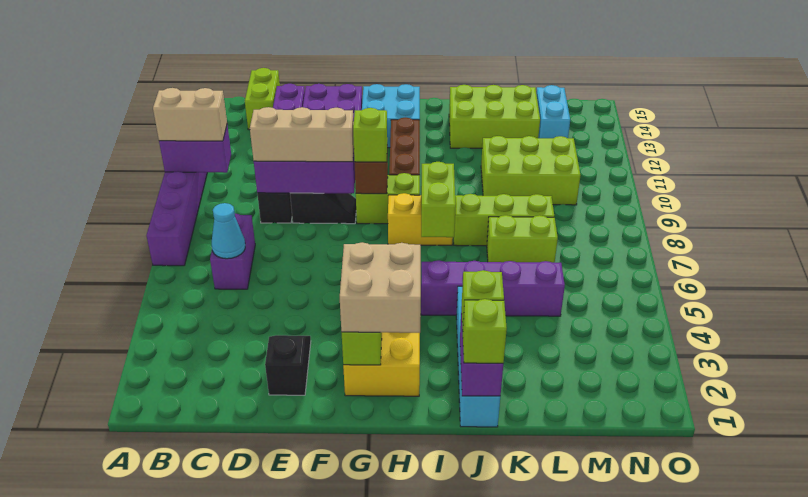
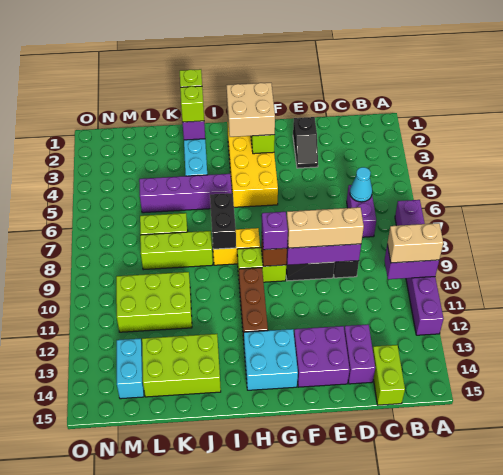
lime 1x1 brick [353,108,387,162] -> purple 1x1 brick [262,212,288,250]
lime 1x2 brick [421,162,456,237] -> black 1x2 brick [210,193,236,249]

